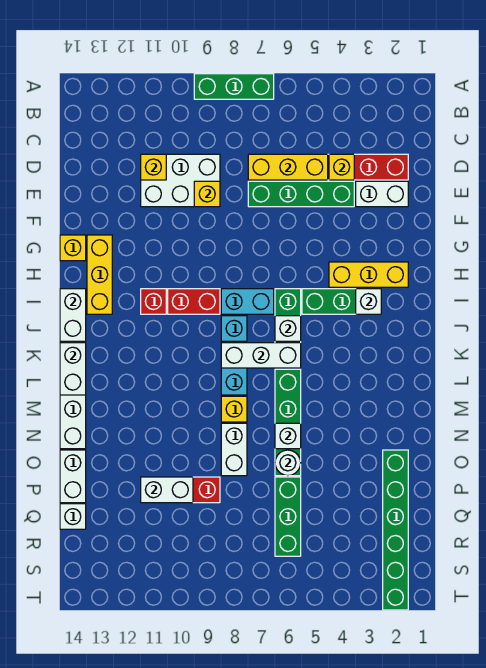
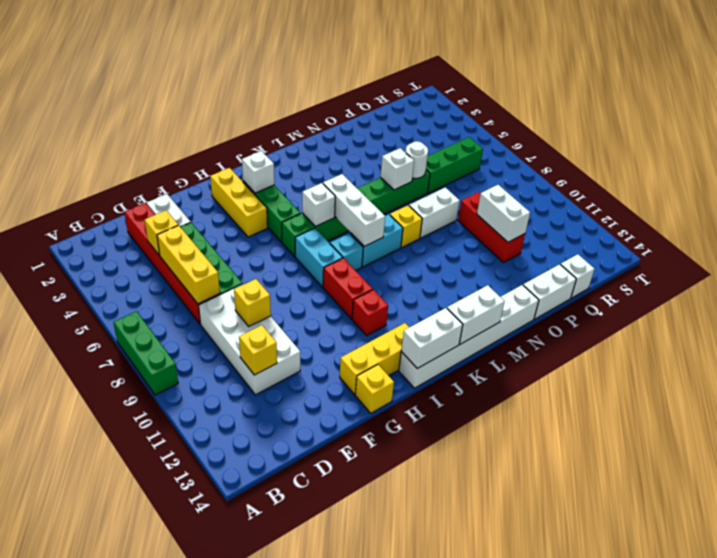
white 2x3 brick [141,154,220,207] -> white 2x4 brick [199,284,300,395]
green 1x6 brick [383,450,408,610] -> none

